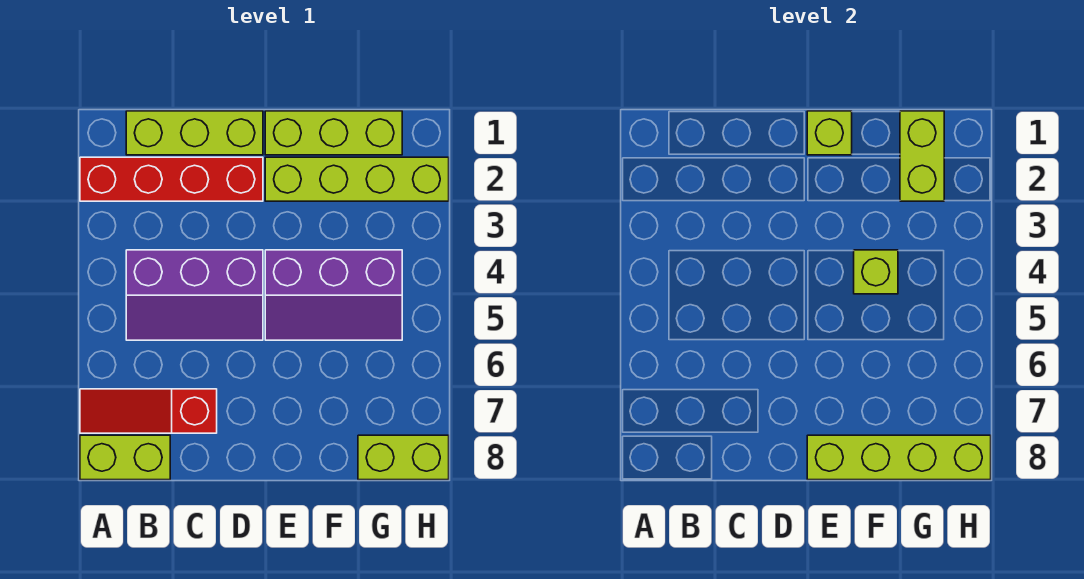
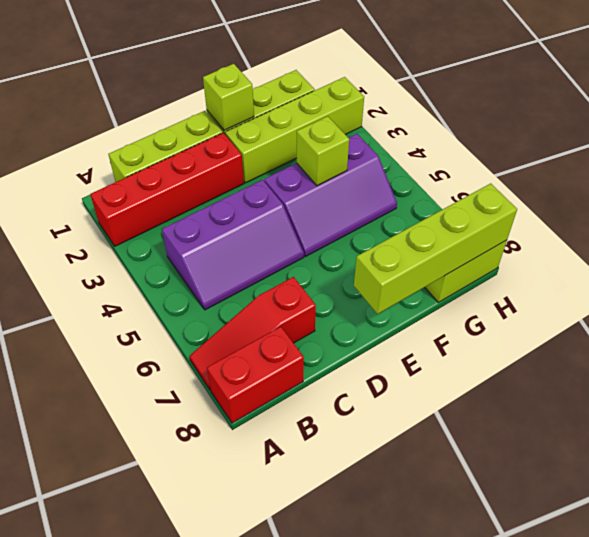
lime 1x2 brick [80,435,170,480] -> red 1x2 brick [207,327,304,423]
lime 1x2 brick [900,111,944,201] -> none

